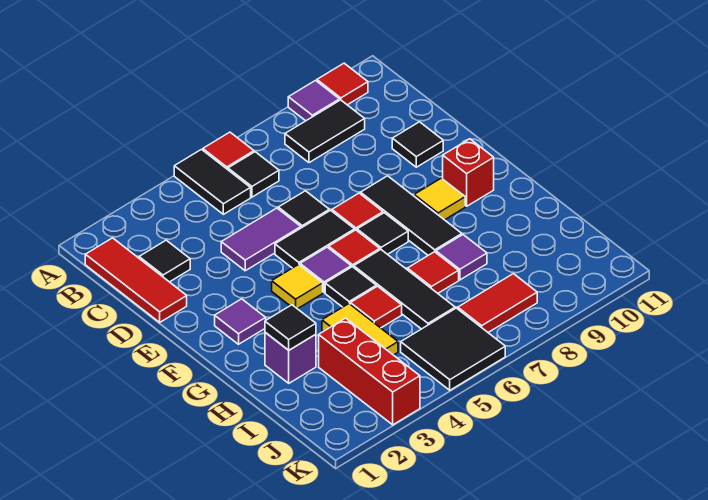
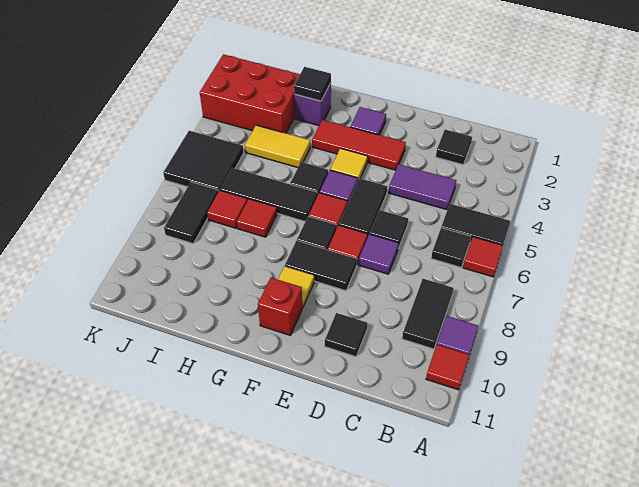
red 1x3 tile [85,238,187,322] -> red 1x3 tile moved to [312,120,406,170]
purple 1x2 tile [221,208,301,271] -> purple 1x2 tile turned to [389,164,456,210]
black 1x3 tile [361,176,462,255] -> black 1x2 tile [285,241,357,291]
red 1x1 tile [350,286,402,328] -> red 1x1 tile moved to [207,190,247,228]
purple 1x1 tile [436,235,487,280] -> purple 1x1 tile moved to [359,234,399,274]
red 1x3 brick [319,318,420,425] -> red 2x3 brick [200,54,300,133]
red 1x2 tile [458,274,537,332] -> black 1x2 tile [164,182,218,243]

